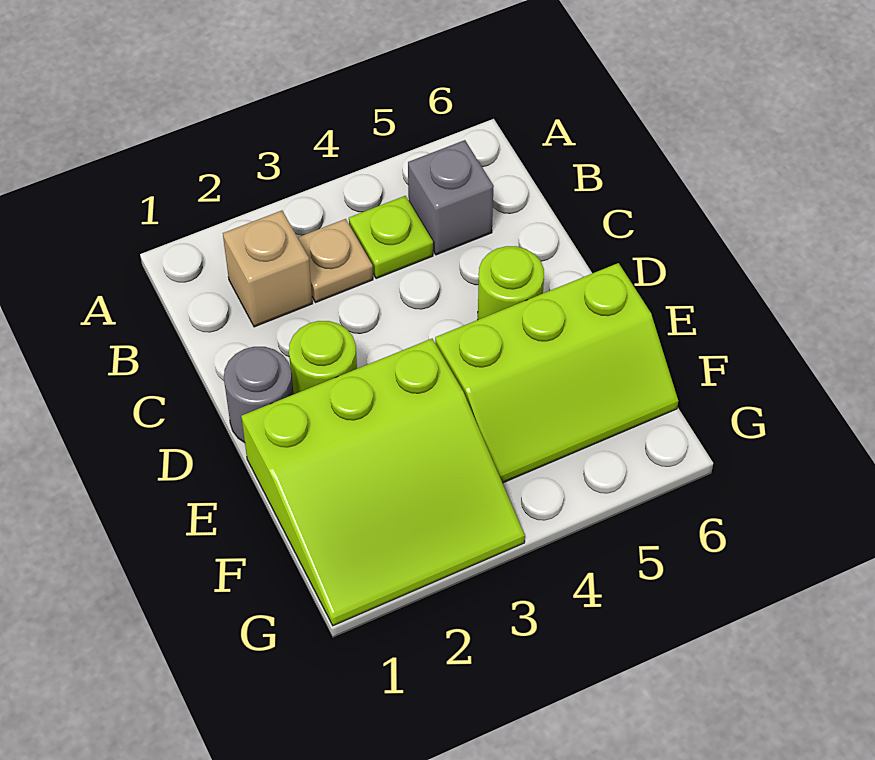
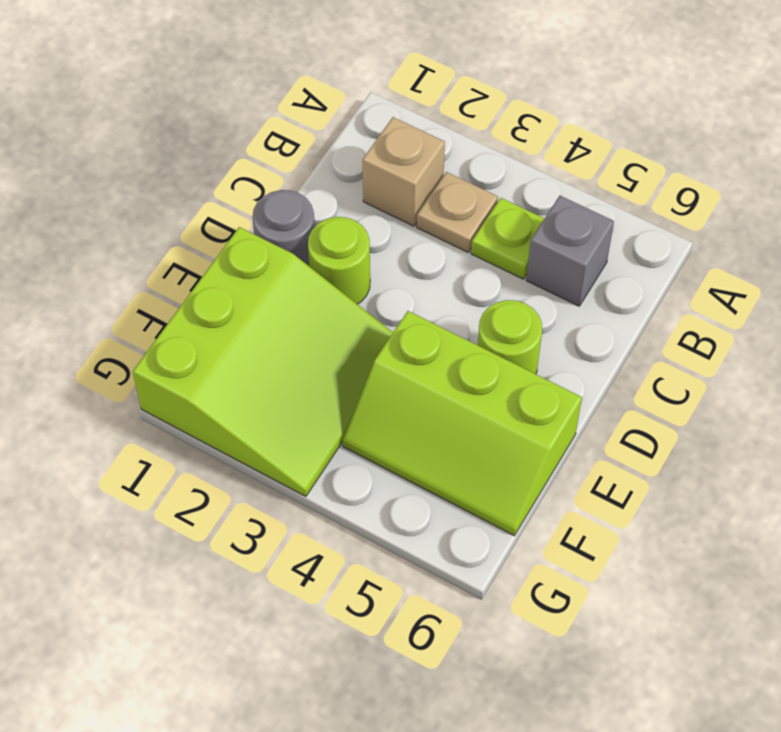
lime 3x3 slope [241,339,525,626] -> lime 3x3 slope turned to [133,227,393,496]

